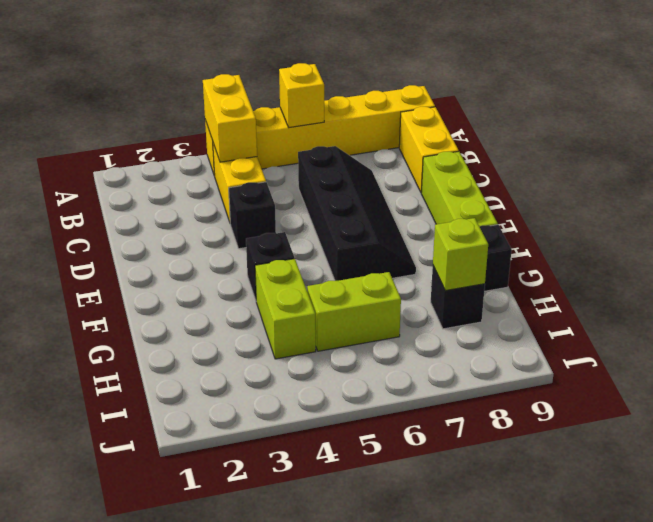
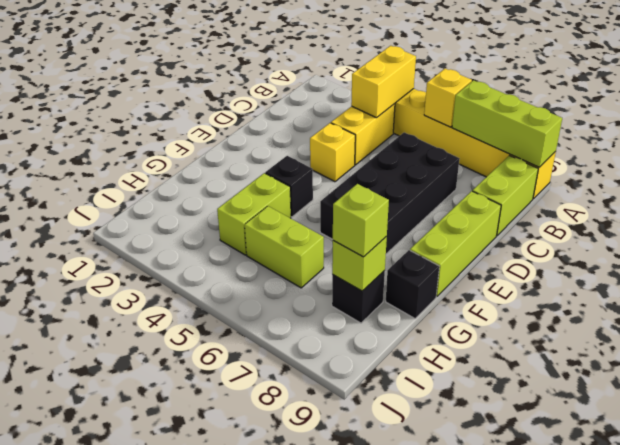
none -> lime 1x3 brick [452,80,562,167]
yellow 1x2 brick [399,107,459,192] -> lime 1x2 brick [473,156,538,236]
black 2x4 slope [298,146,416,281] -> black 2x4 brick [320,132,460,254]
black 1x1 brick [229,182,276,249] -> yellow 1x1 brick [310,123,355,182]
none -> lime 1x1 brick [333,184,389,257]

